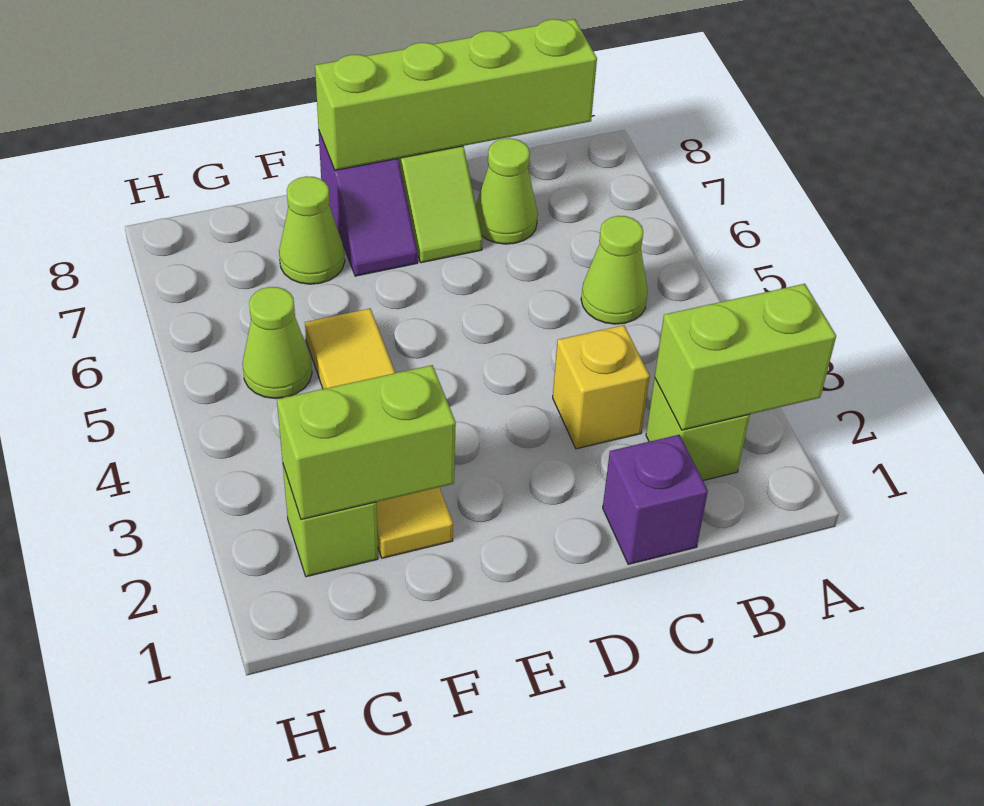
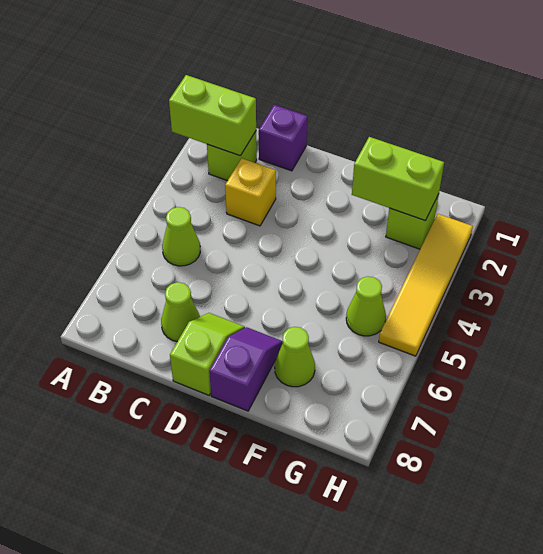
lime 1x4 brick [315,19,597,170] -> none
yellow 1x4 tile [305,308,453,558] -> yellow 1x4 tile moved to [379,214,473,356]

